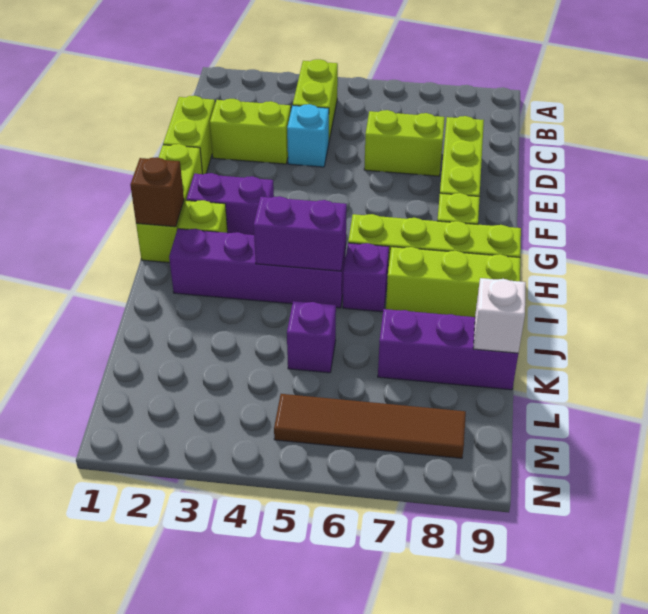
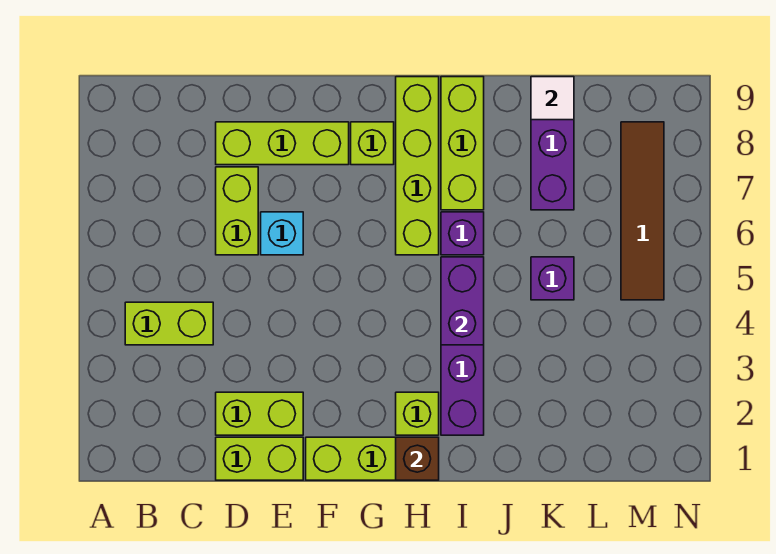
lime 1x2 brick [210,99,291,164] -> lime 1x2 brick turned to [216,392,303,435]
cyan 1x1 brick [287,104,329,167] -> cyan 1x1 brick moved to [261,212,303,255]
purple 1x2 brick [187,173,274,235] -> none
white 1x1 brick [473,278,526,353] -> white 1x1 tile [531,77,574,120]

